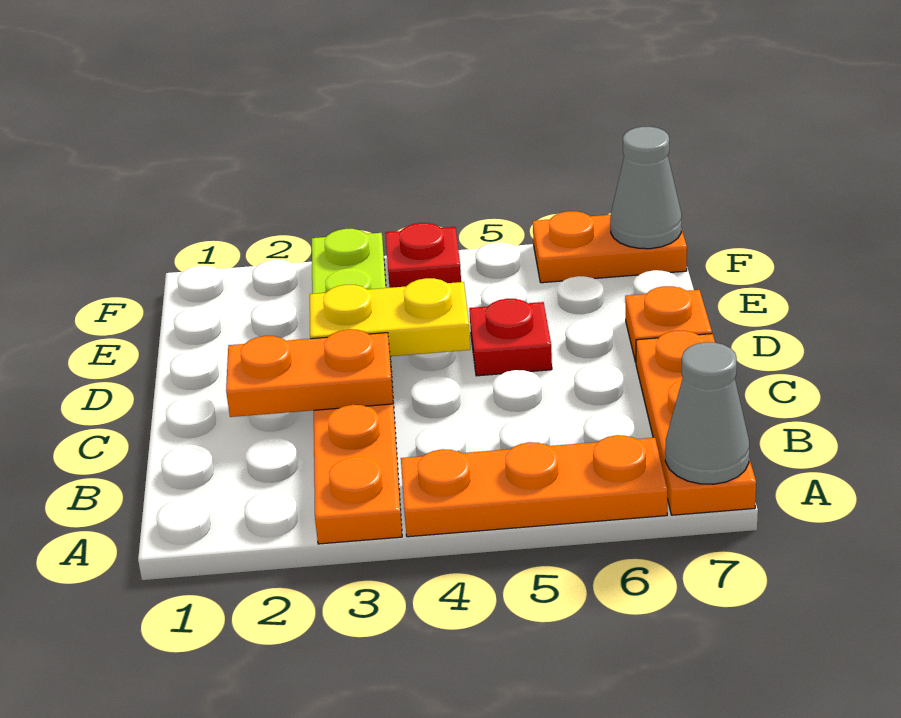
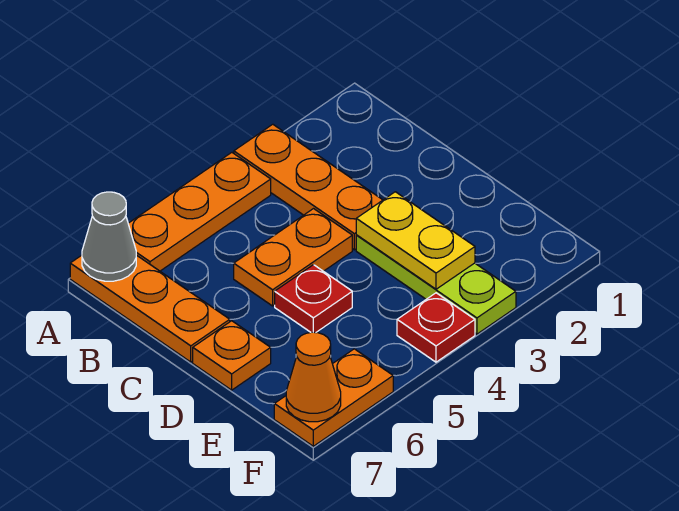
orange 1x2 plate [226,329,393,417] -> orange 1x2 plate moved to [234,209,352,306]
yellow 1x2 plate [310,278,471,356] -> yellow 1x2 plate turned to [356,192,475,289]
grey 1x1 cone [610,127,682,249] -> orange 1x1 cone [286,332,341,422]

